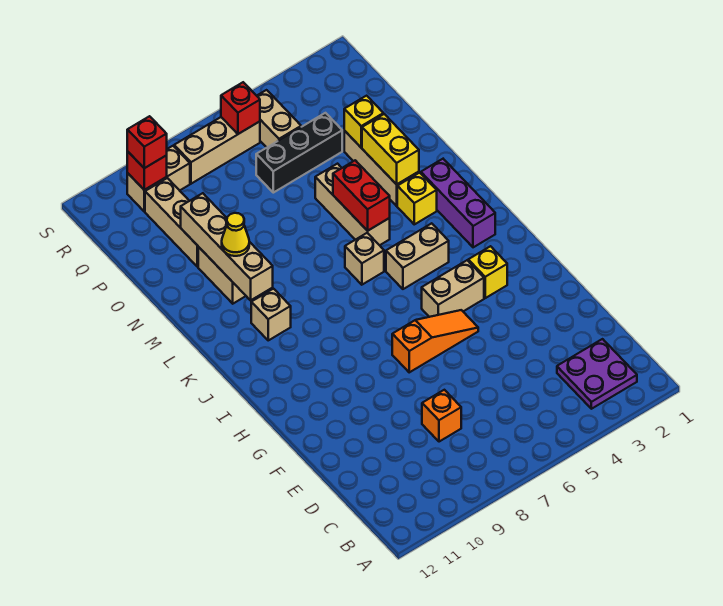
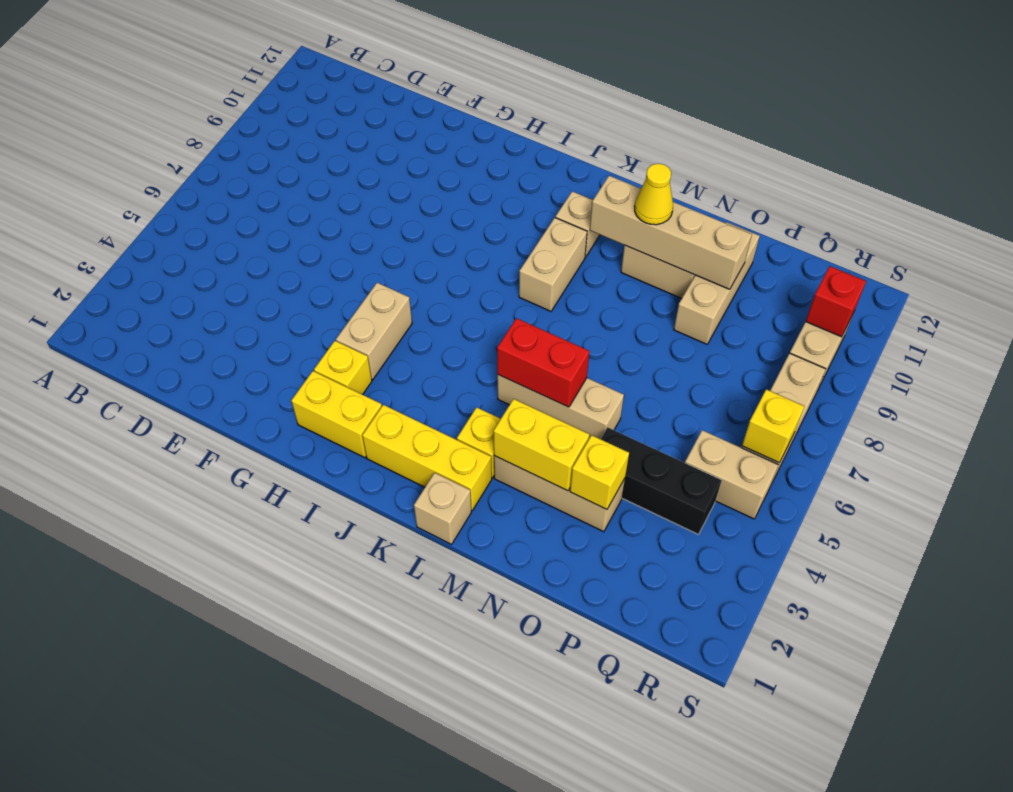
purple 2x2 plate [557,339,637,409] -> none
orange 1x1 brick [422,390,461,442] -> none
orange 1x3 slope [392,310,478,372] -> none
none -> yellow 1x2 brick [291,371,382,458]
purple 1x3 brick [421,159,495,247] -> yellow 1x3 brick [362,405,492,510]
tan 1x2 brick [386,223,449,289] -> tan 1x2 brick moved to [519,218,587,311]
tan 1x1 brick [345,233,384,285] -> tan 1x1 brick moved to [414,473,471,544]
tan 1x3 brick [145,178,198,267] -> tan 1x3 brick turned to [674,222,760,344]
black 1x3 brick [256,113,342,193] -> black 1x3 brick turned to [601,427,722,535]
red 1x1 brick [221,82,260,134] -> yellow 1x1 brick [742,389,804,463]
red 1x1 brick [127,116,167,168] -> none

